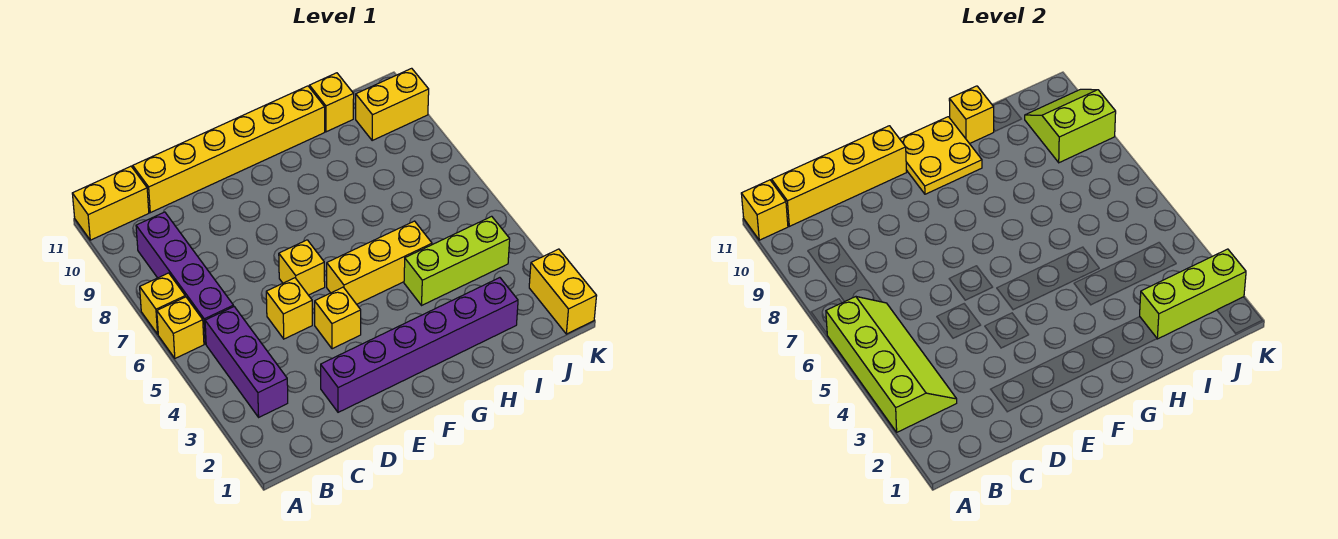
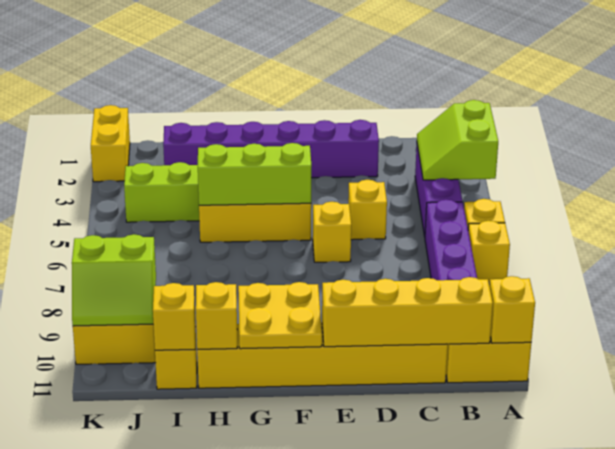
lime 2x4 slope [826,297,957,432] -> lime 2x2 slope [417,100,498,180]
yellow 1x1 brick [315,287,361,349] -> yellow 1x1 brick moved to [153,283,196,350]
lime 1x3 brick [1140,249,1246,339] -> lime 1x3 brick moved to [198,143,312,205]

